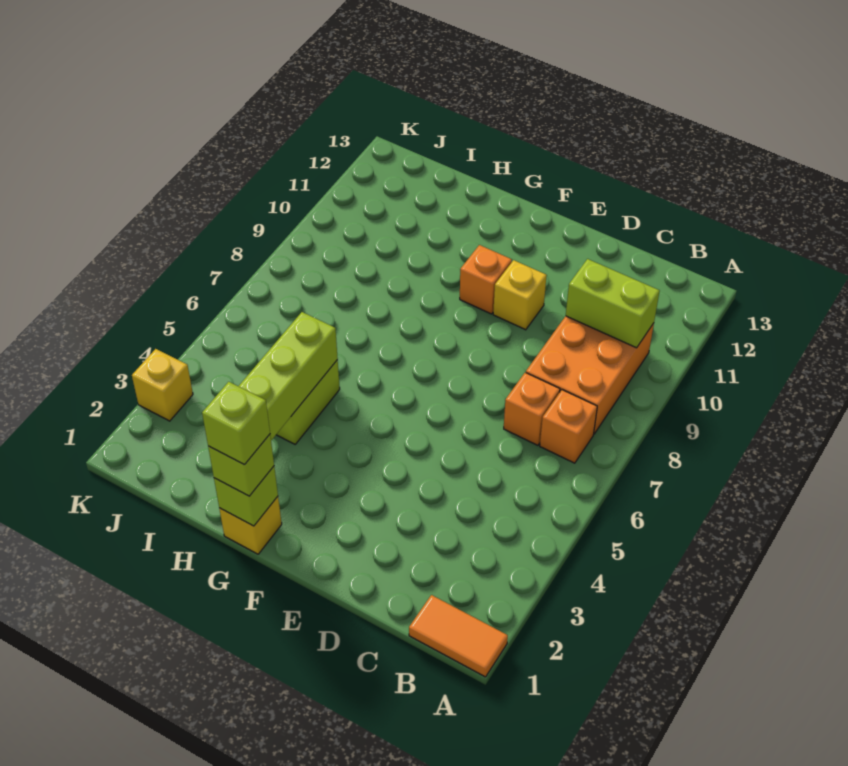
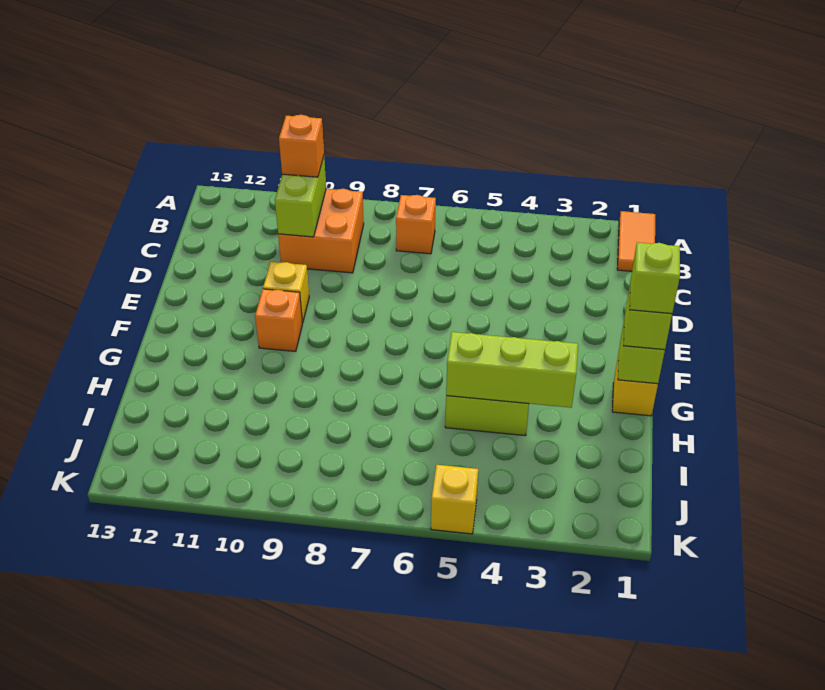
orange 2x3 brick [526,316,654,434] -> orange 2x2 brick [278,189,364,273]
orange 1x1 brick [504,373,560,445] -> orange 1x1 brick moved to [279,115,324,177]
yellow 1x1 brick [132,349,193,421] -> yellow 1x1 brick moved to [431,465,478,534]

